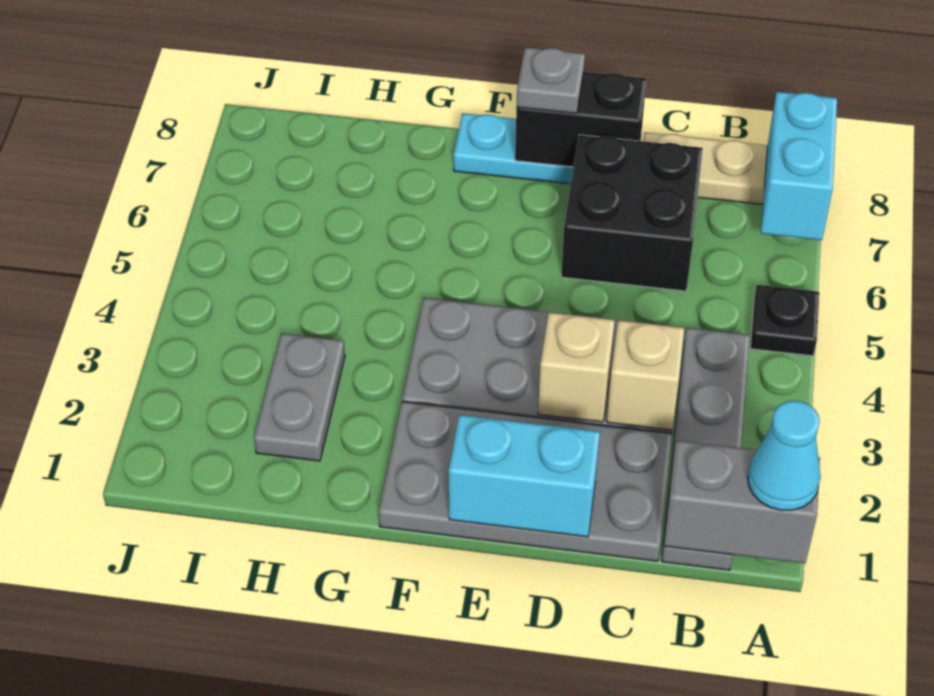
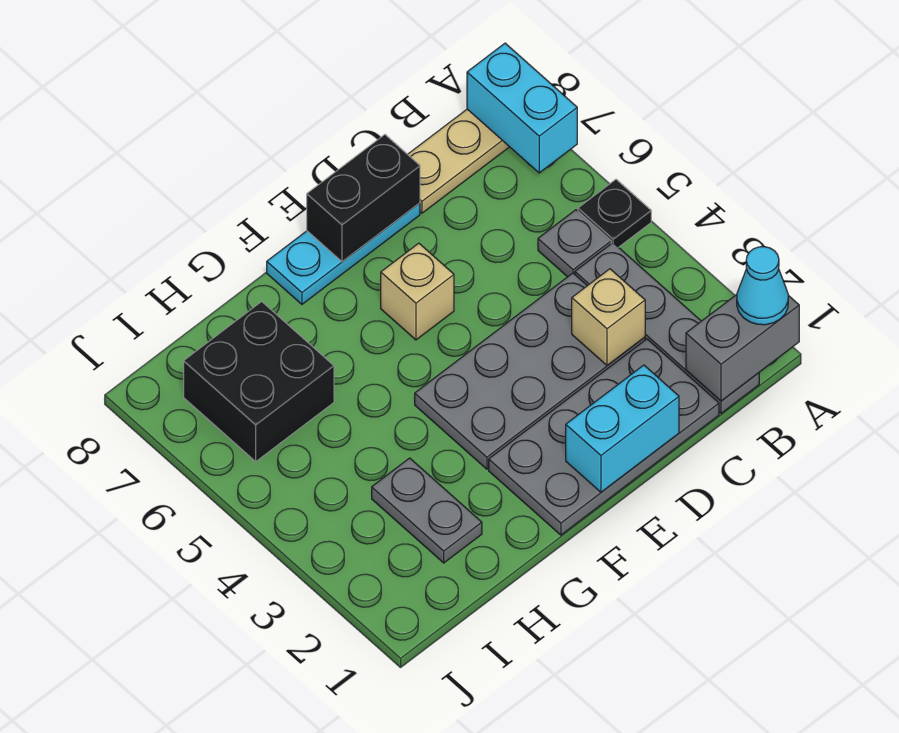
black 2x2 brick [561,135,703,291] -> black 2x2 brick moved to [184,301,334,461]
tan 1x1 brick [538,312,615,422] -> tan 1x1 brick moved to [381,243,454,340]
grey 1x1 plate [516,47,585,113] -> grey 1x1 plate moved to [538,210,611,277]

